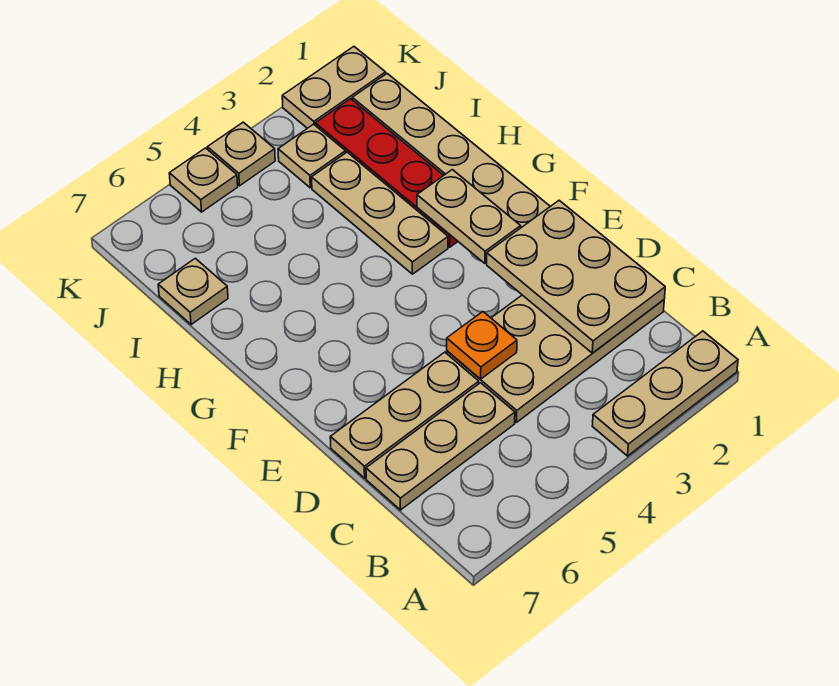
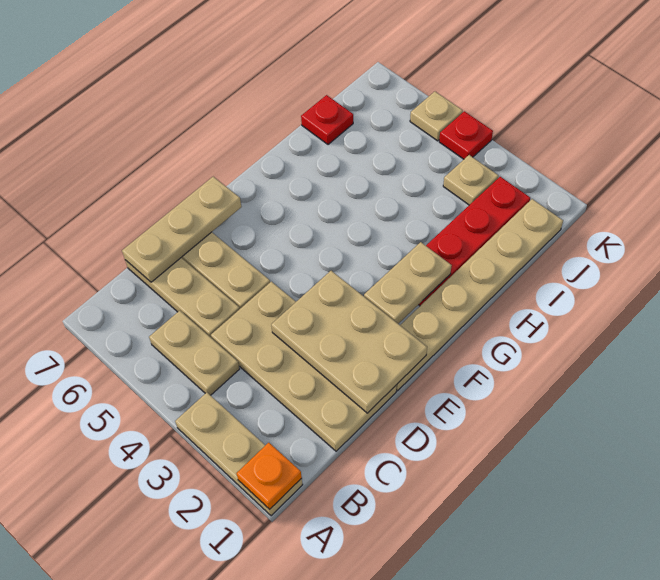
tan 2x3 plate [487,200,665,353] -> tan 2x3 plate turned to [271,271,427,413]
orange 1x1 plate [447,312,517,379] -> orange 1x1 plate moved to [237,443,302,509]
tan 1x3 plate [312,152,448,274] -> tan 1x3 plate moved to [122,177,241,282]
tan 1x1 plate [158,258,228,325] -> red 1x1 plate [301,95,353,145]
tan 1x2 plate [282,47,386,128] -> tan 1x2 plate moved to [149,311,239,395]
tan 1x1 plate [207,122,275,186] -> red 1x1 plate [439,111,493,159]

